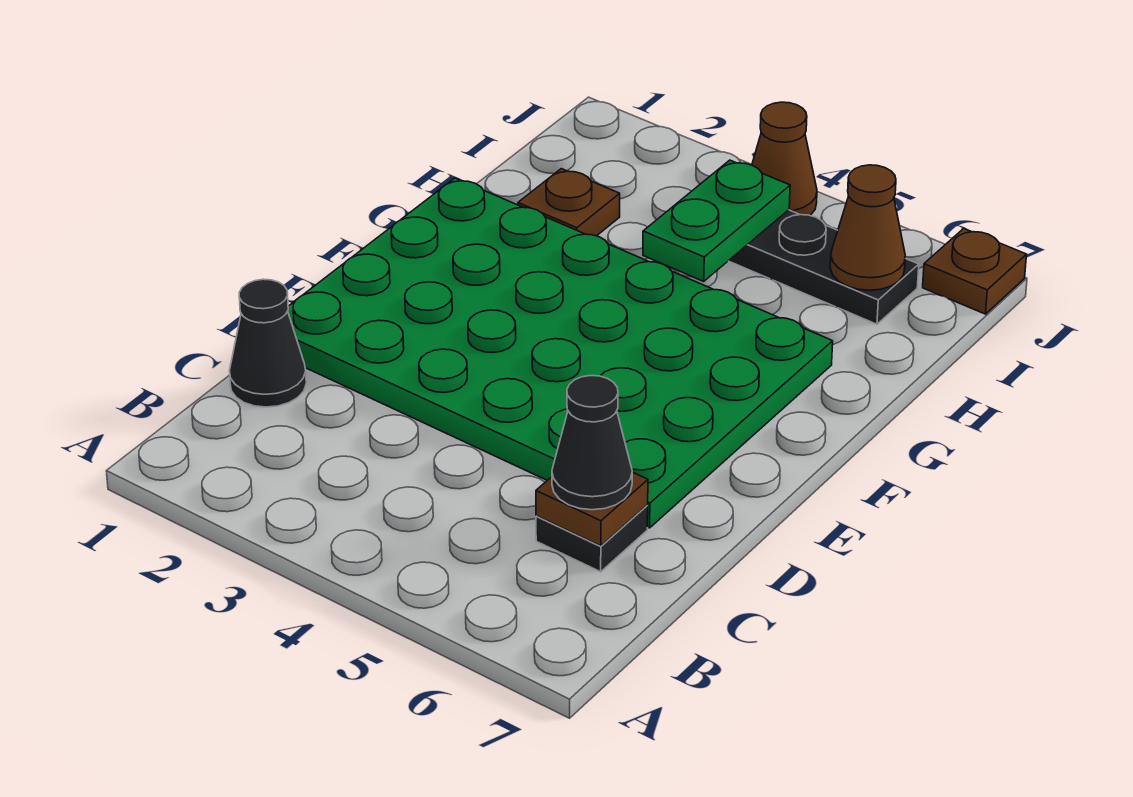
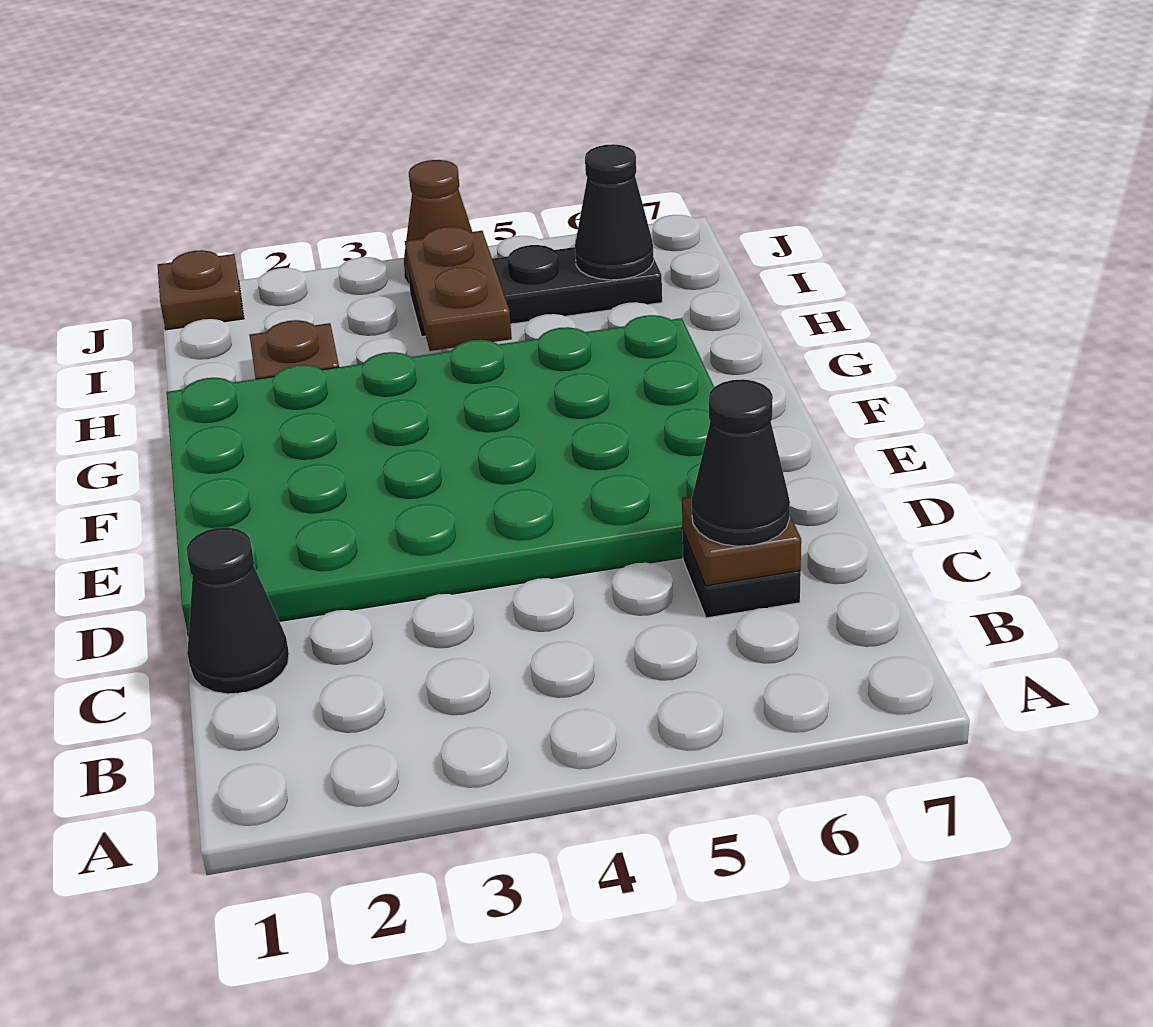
green 1x2 plate [643,160,790,281] -> brown 1x2 plate [405,227,512,351]
brown 1x1 cone [830,165,905,290] -> black 1x1 cone [575,144,654,280]
brown 1x1 plate [923,229,1027,314] -> brown 1x1 plate moved to [158,250,244,330]

